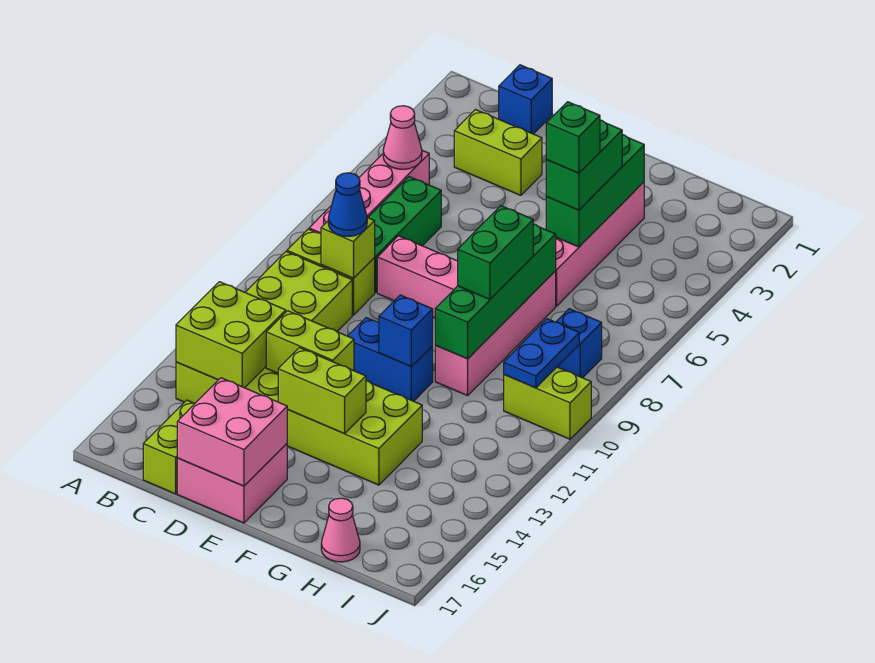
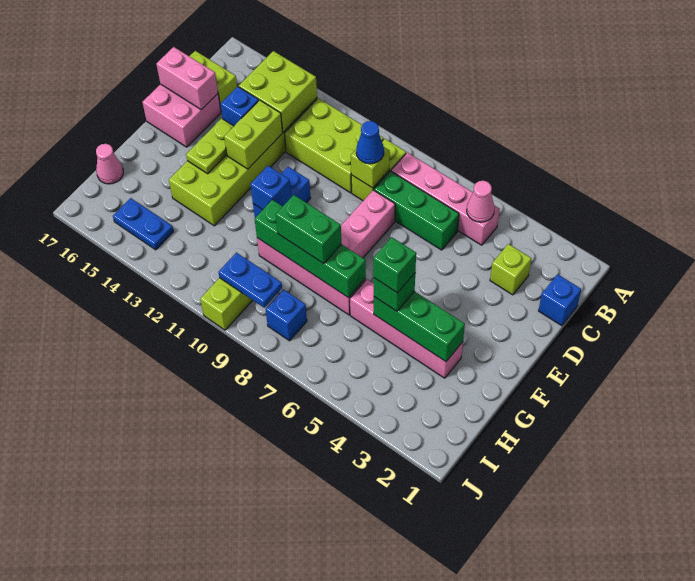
lime 1x2 brick [454,110,542,195] -> lime 1x1 brick [490,244,531,295]
none -> blue 1x1 brick [221,87,259,126]
pink 2x2 brick [177,378,288,486] -> pink 1x2 brick [156,47,218,110]
lime 1x2 brick [278,348,366,433] -> lime 1x2 plate [186,118,234,174]
green 1x2 brick [546,120,622,210] -> green 1x1 brick [374,273,415,311]
none -> blue 1x2 plate [113,198,174,250]

